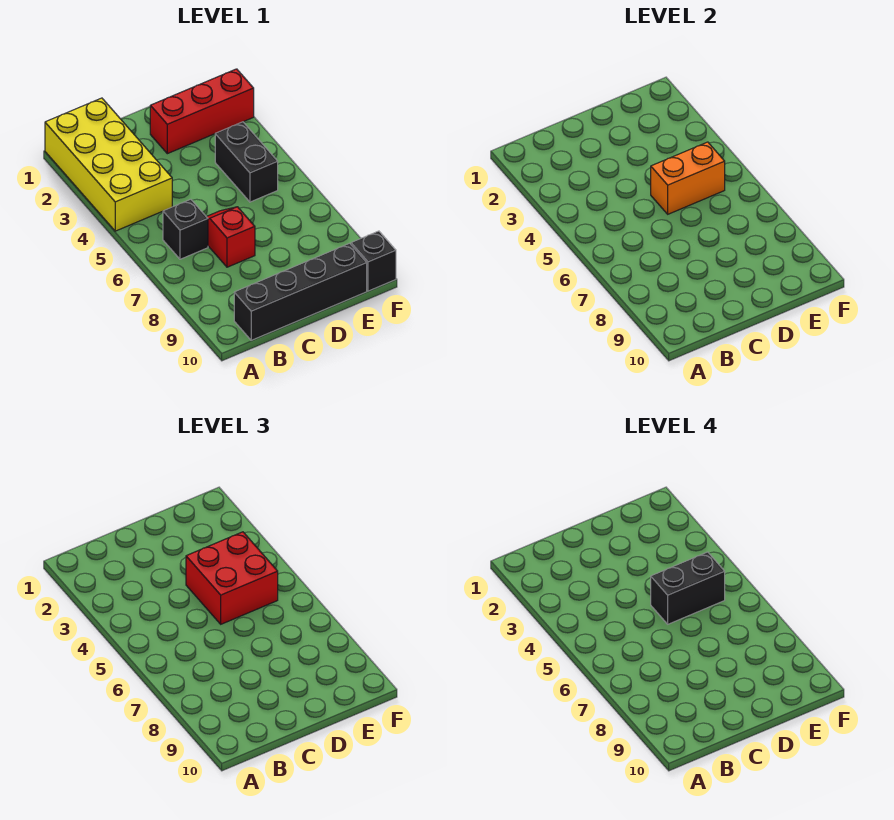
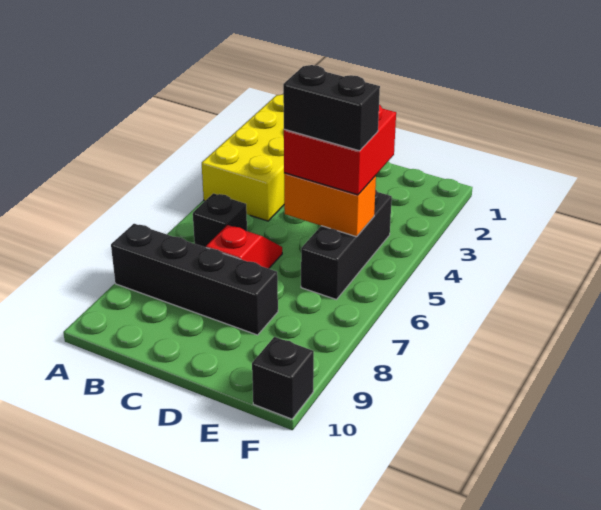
black 1x4 brick [234,243,367,340] -> black 1x4 brick moved to [111,224,278,335]
red 1x3 brick [150,69,254,154] -> none
black 1x2 brick [215,122,278,202] -> black 1x3 brick [301,189,392,300]

